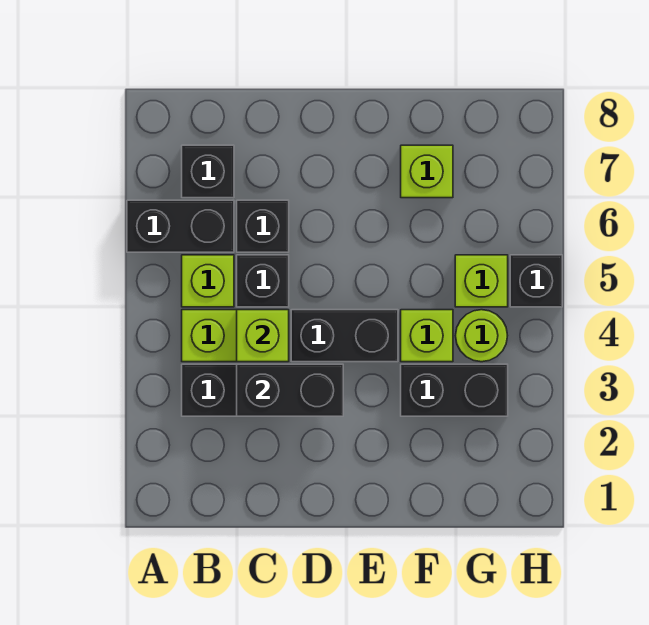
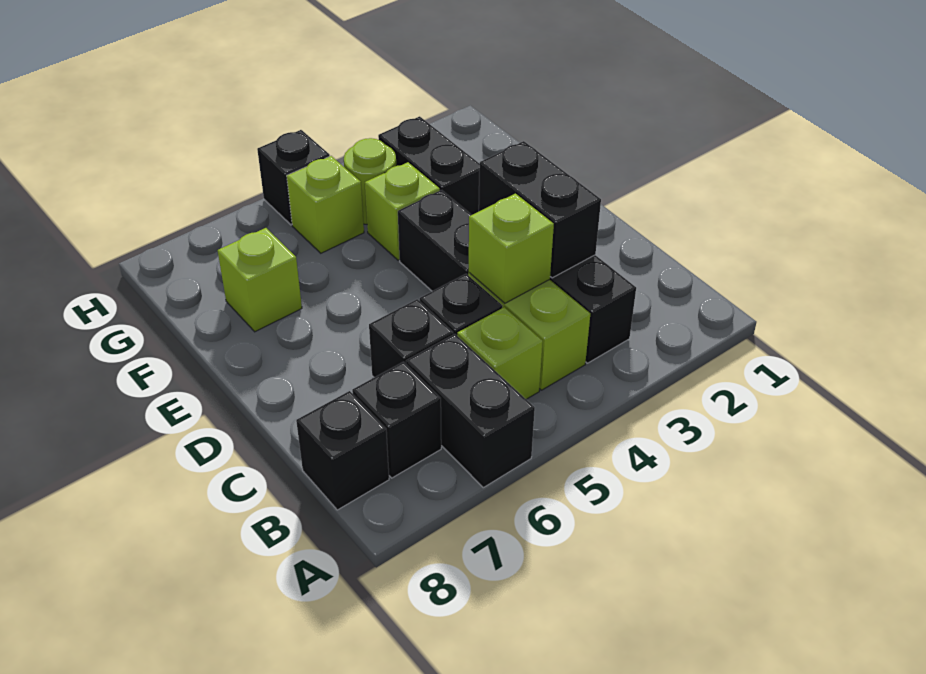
none -> black 1x1 brick [296,391,389,510]

